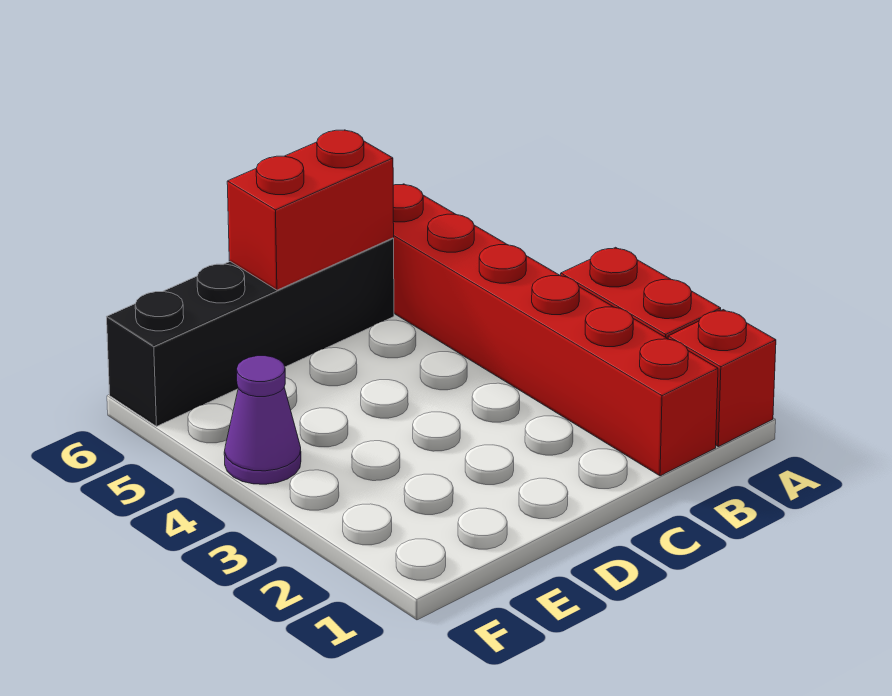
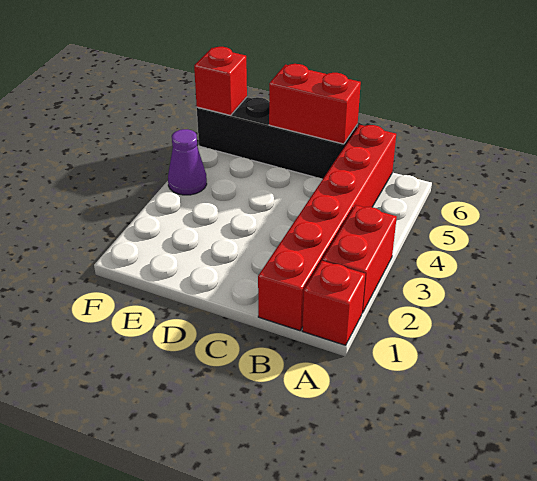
none -> red 1x1 brick [194,47,247,115]

